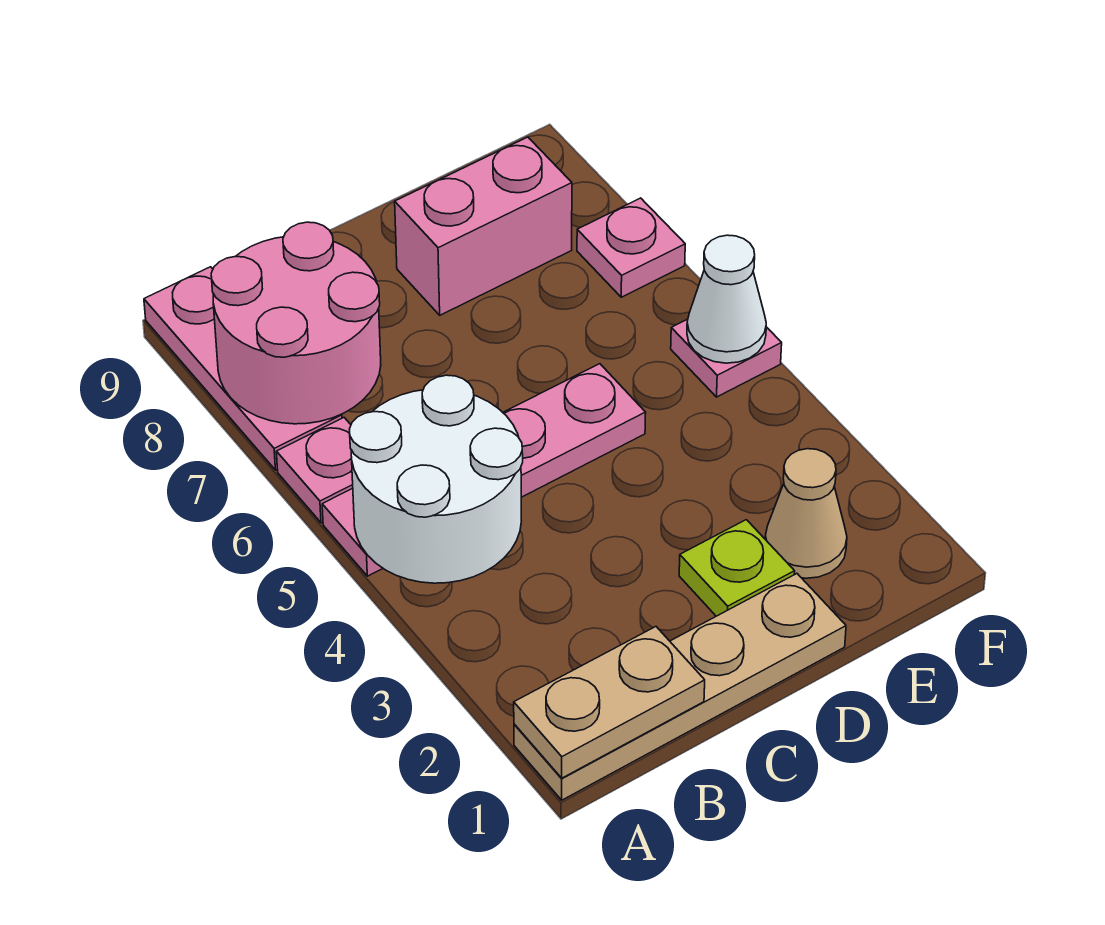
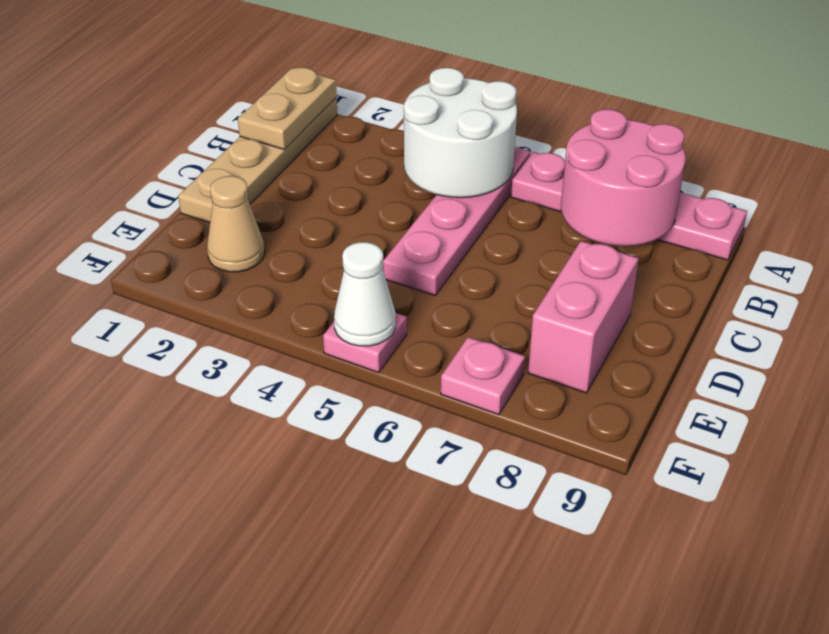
lime 1x1 plate [679,520,795,616] -> none

